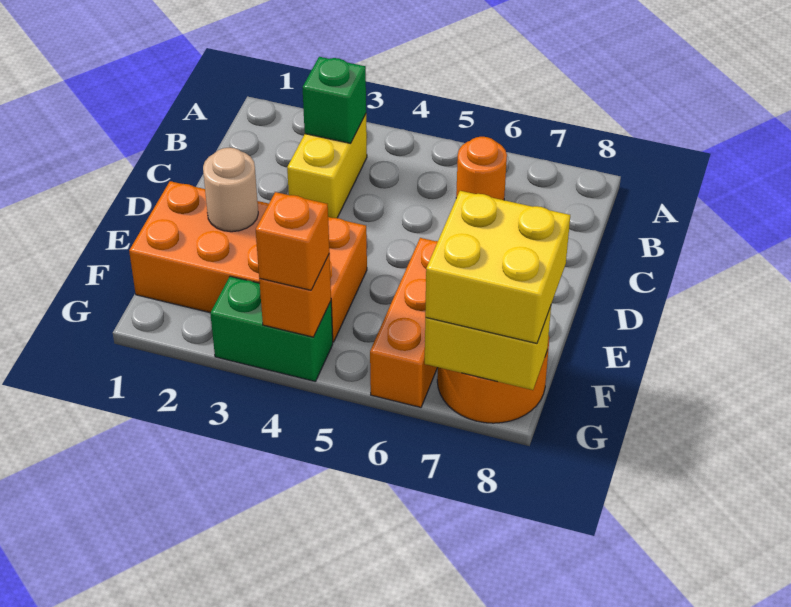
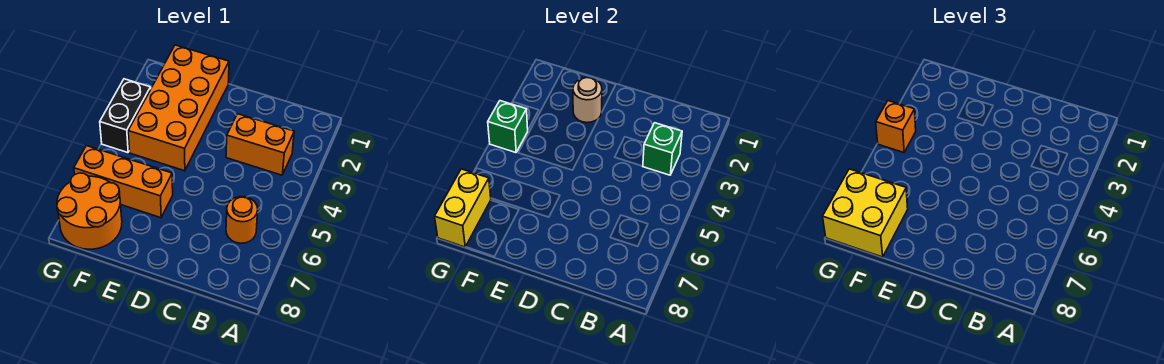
yellow 1x2 brick [287,114,367,218] -> orange 1x2 brick [226,114,294,175]
green 1x2 brick [210,276,333,382] -> black 1x2 brick [100,79,151,153]
orange 1x1 brick [259,254,331,337] -> green 1x1 brick [488,101,528,153]

